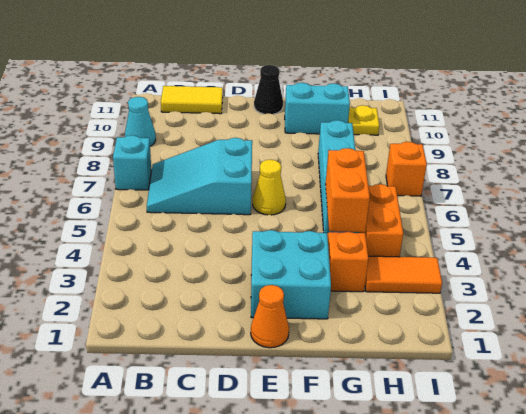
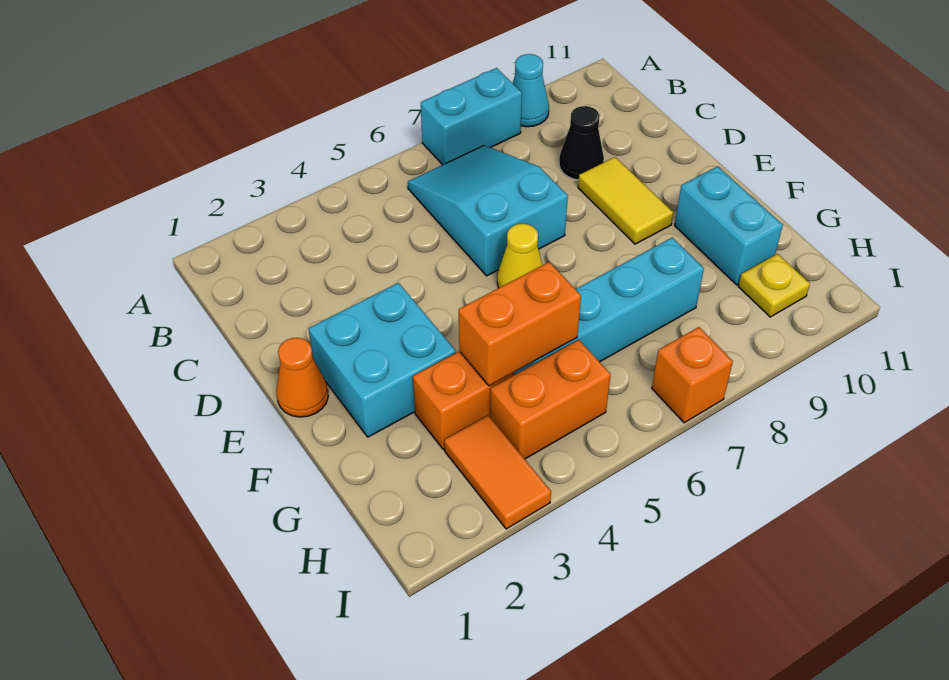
cyan 1x1 brick [113,135,151,190] -> cyan 1x2 brick [421,68,522,165]
yellow 1x2 tile [161,86,223,114] -> yellow 1x2 tile moved to [578,157,673,244]
black 1x1 cone [254,65,283,114] -> black 1x1 cone moved to [559,106,604,180]

